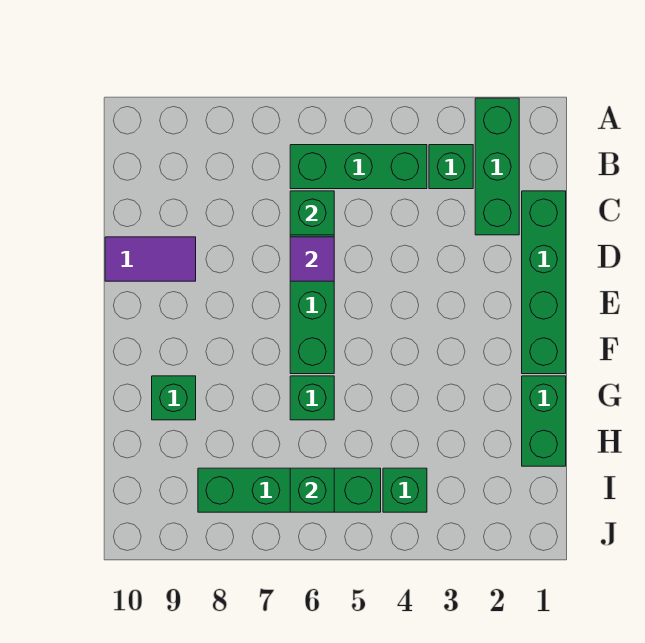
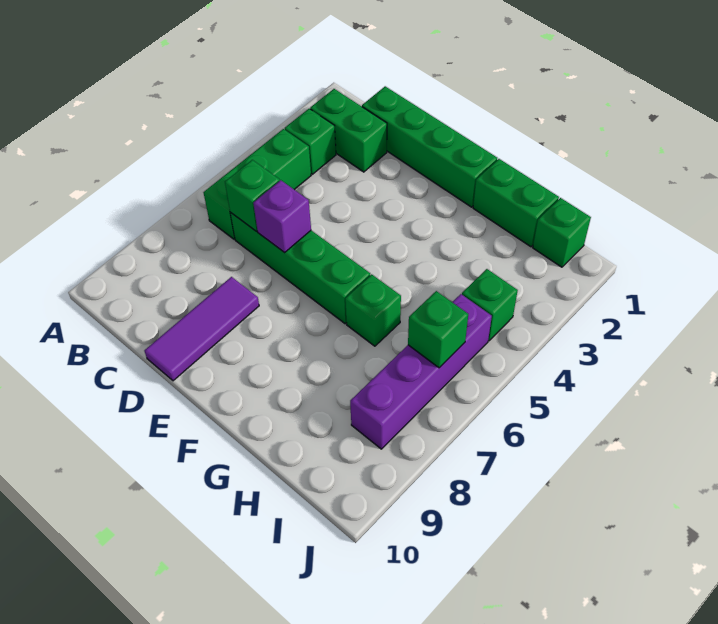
green 1x3 brick [475,98,519,235] -> green 1x2 brick [310,89,387,172]
purple 1x1 tile [290,237,334,281] -> purple 1x1 brick [253,180,311,253]
purple 1x2 tile [105,237,196,281] -> purple 1x3 tile [144,277,259,381]
green 1x1 brick [152,376,196,420] -> green 1x1 brick moved to [533,198,591,267]
green 1x4 brick [198,468,381,512] -> purple 1x4 brick [350,294,492,449]

